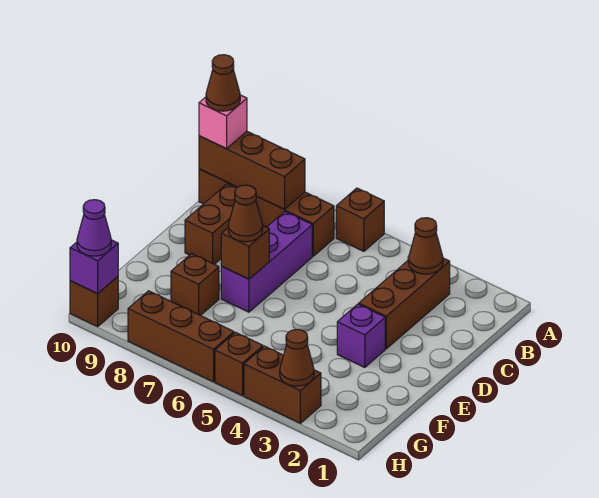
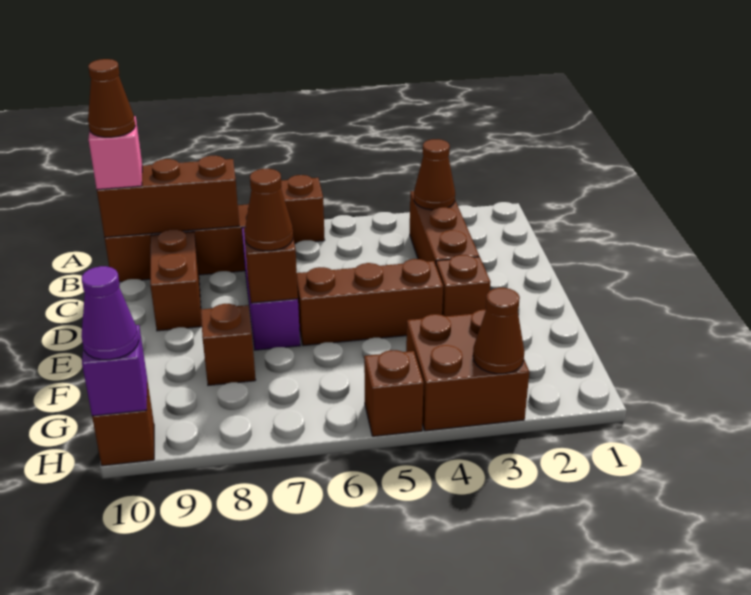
purple 1x1 brick [337,304,385,367] -> brown 1x1 brick [436,255,491,316]
brown 1x2 brick [244,346,321,423] -> brown 2x2 brick [406,310,529,431]
brown 1x3 brick [128,291,234,382] -> brown 1x3 brick moved to [297,259,443,346]

